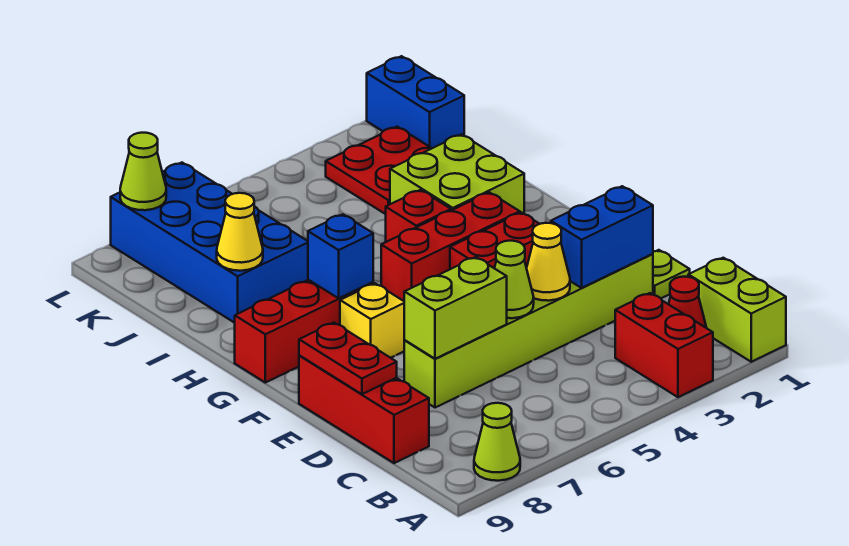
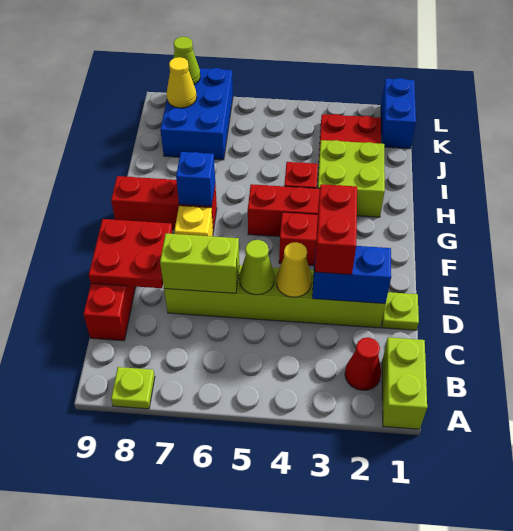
red 1x2 brick [615,293,713,397] -> red 1x2 brick moved to [315,184,357,275]
lime 1x1 cone [474,403,520,481] -> lime 1x1 plate [111,367,155,409]
red 1x2 plate [299,323,397,394] -> red 2x2 plate [89,219,172,288]
blue 2x4 brick [111,163,308,323] -> blue 2x3 brick [160,68,233,160]
yellow 1x1 cone [217,193,263,271] -> yellow 1x1 cone moved to [167,57,197,108]

